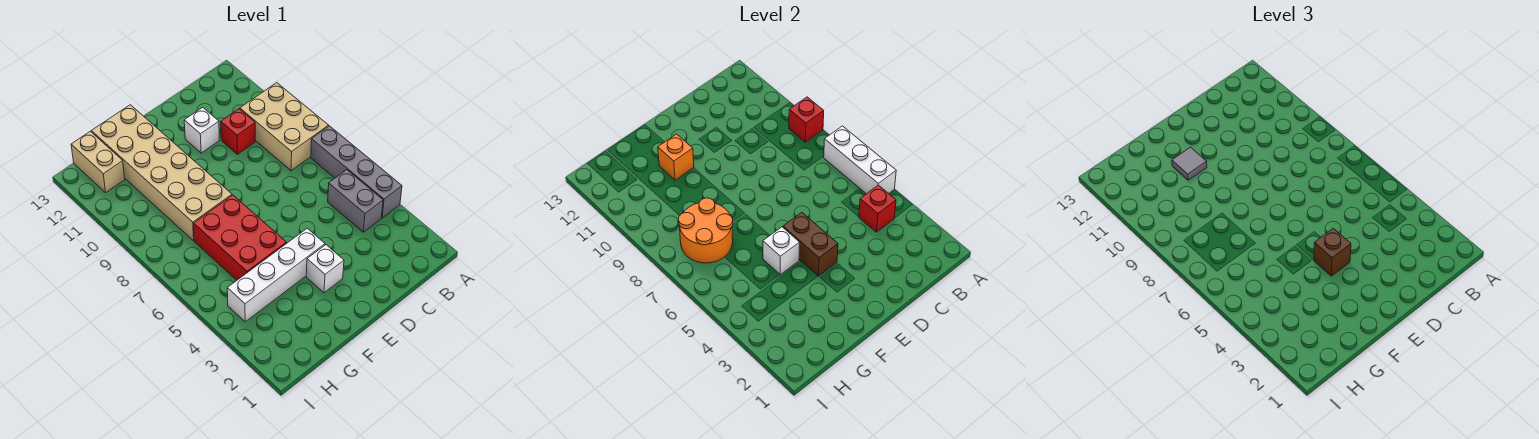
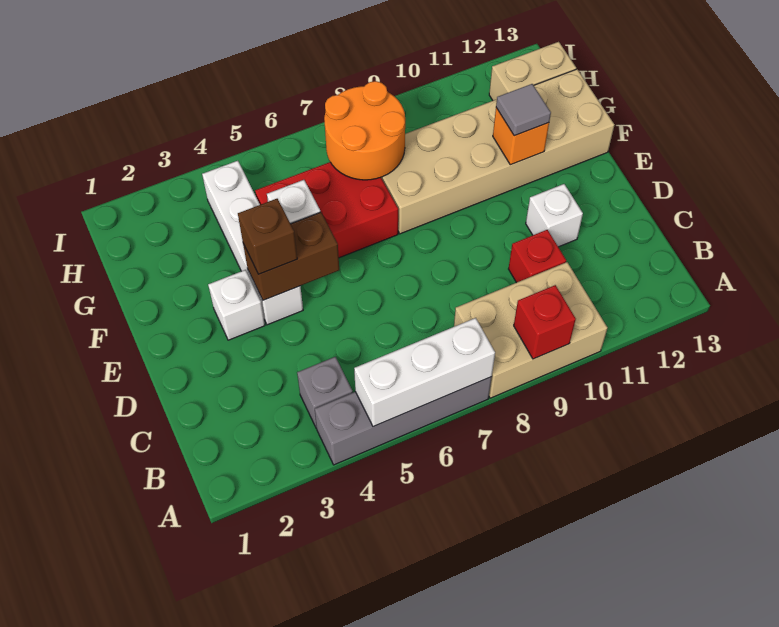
grey 1x2 brick [328,170,383,232] -> grey 1x1 brick [297,357,353,428]
red 1x1 brick [859,185,896,232] -> none

